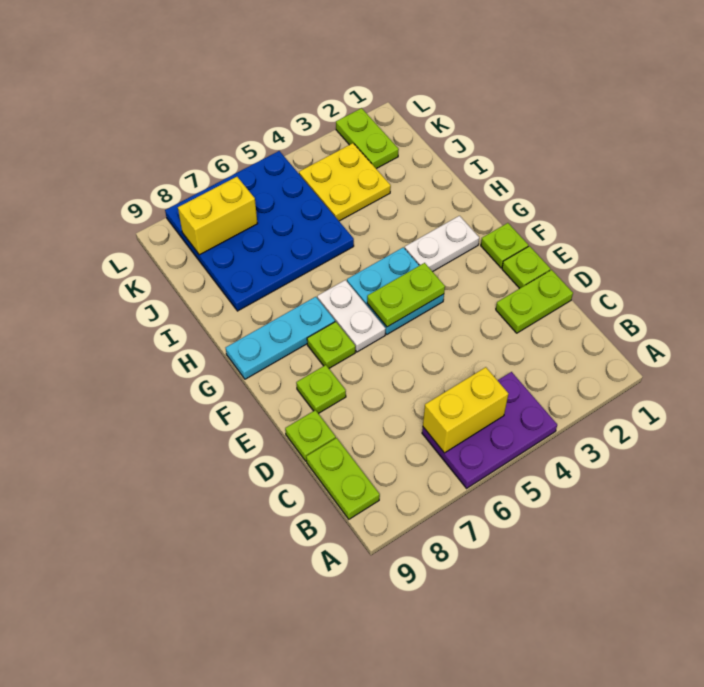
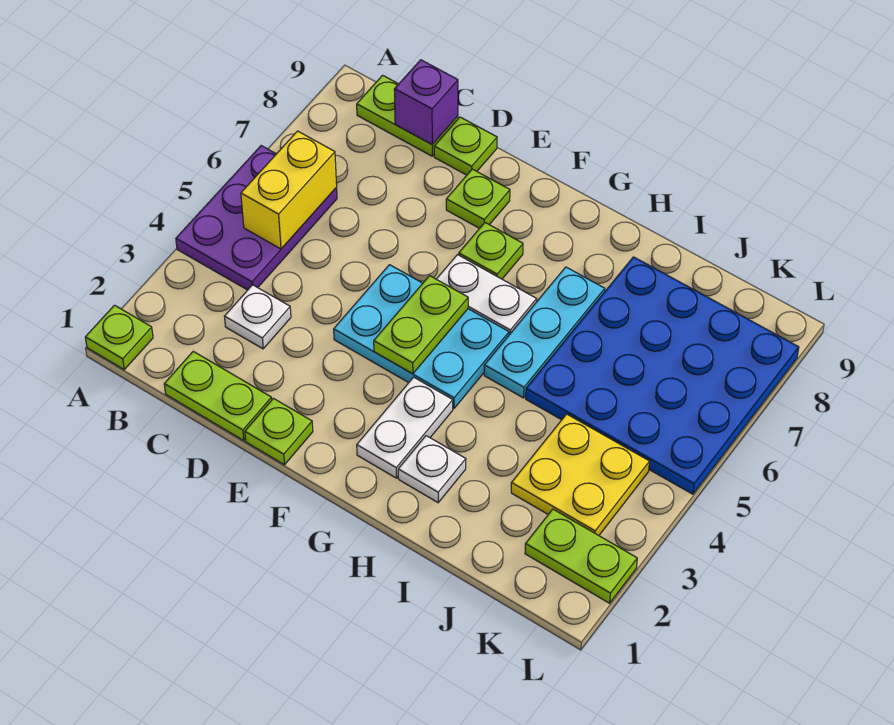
none -> white 1x1 plate [225,285,291,349]
none -> purple 1x1 brick [394,60,458,144]
lime 1x2 plate [496,270,573,333] -> lime 1x2 plate turned to [164,351,272,441]
lime 1x1 plate [481,223,528,268] -> lime 1x1 plate moved to [85,305,153,369]
cyan 2x2 plate [347,247,444,334] -> cyan 2x3 plate [334,265,509,408]
cyan 1x3 plate [226,297,335,379] -> cyan 1x3 plate moved to [484,267,605,398]
none -> white 1x1 plate [398,436,466,503]
yellow 1x2 brick [178,177,257,255] -> none

